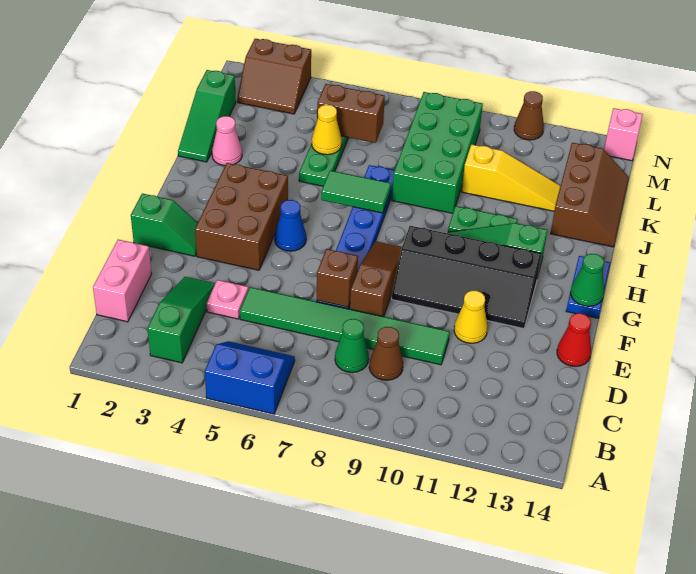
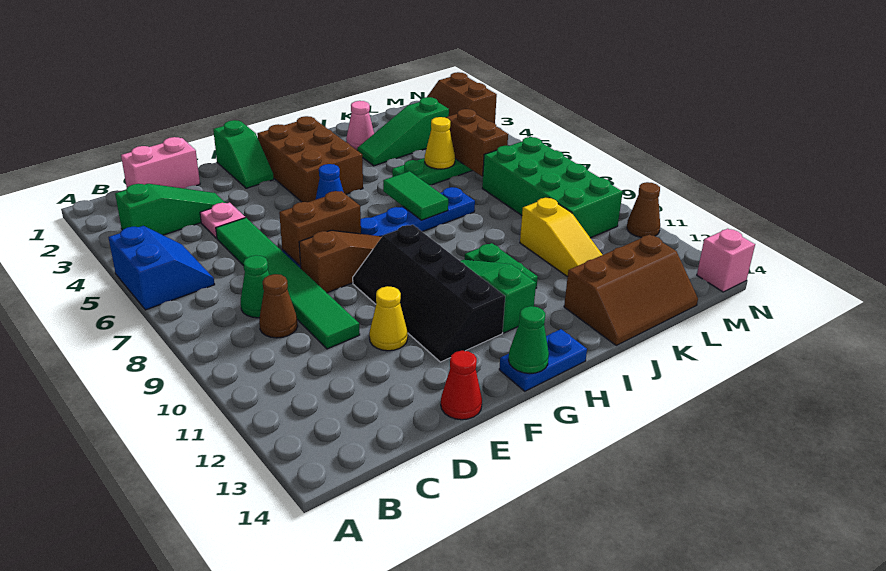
brown 1x1 brick [317,249,358,307] -> brown 1x2 brick [279,191,361,265]
brown 2x3 brick [195,163,288,270] -> brown 2x3 brick turned to [257,116,363,202]
green 1x3 slope [178,70,236,162] -> green 1x3 slope moved to [357,97,449,166]
green 2x4 brick [392,92,483,213] -> green 2x4 brick turned to [482,137,623,238]

